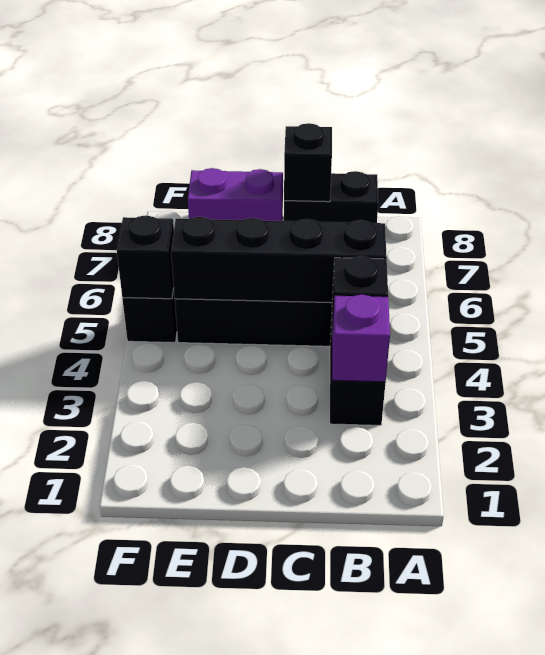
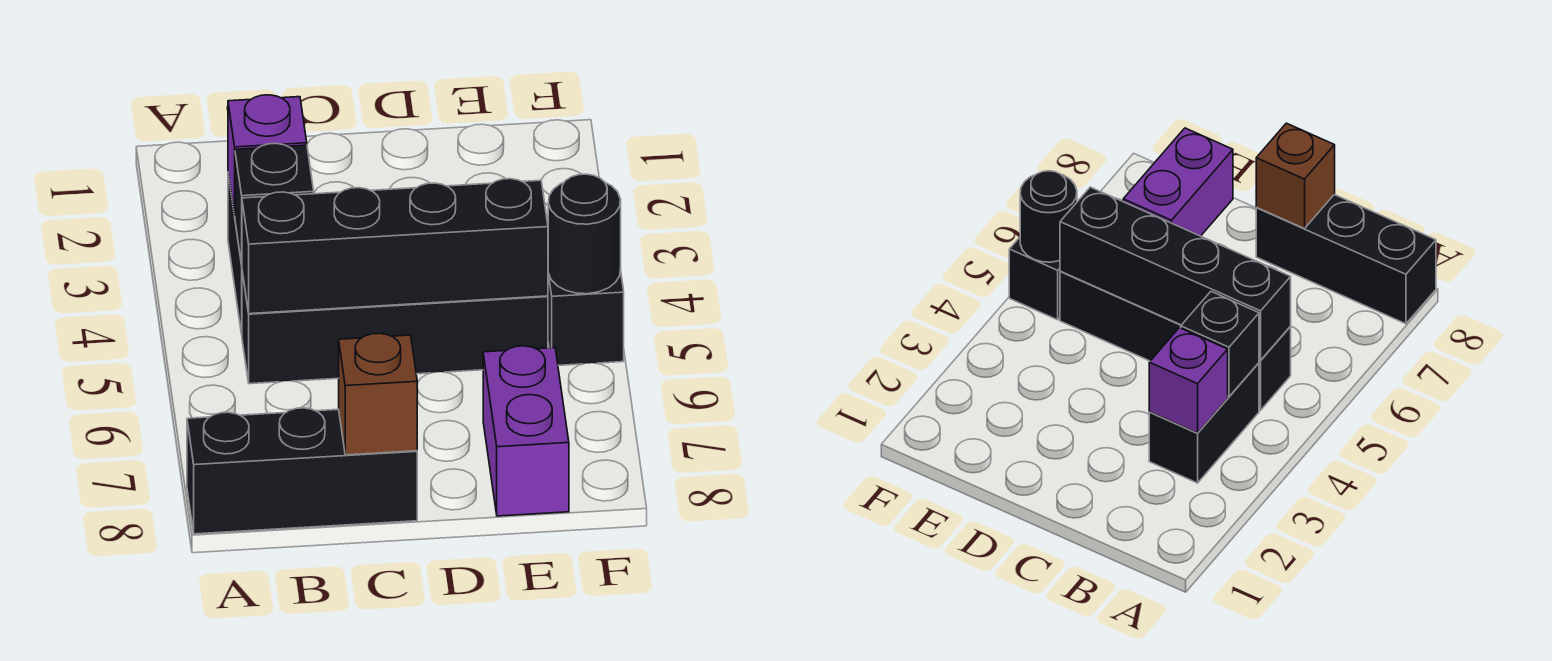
black 1x2 brick [284,171,378,223] -> black 1x3 brick [187,408,417,534]
black 1x1 brick [284,123,332,202] -> brown 1x1 brick [339,333,417,455]
purple 1x2 brick [188,168,283,221] -> purple 1x2 brick turned to [483,346,569,516]
black 1x1 brick [117,215,174,299] -> black 1x1 round brick [548,174,621,294]

